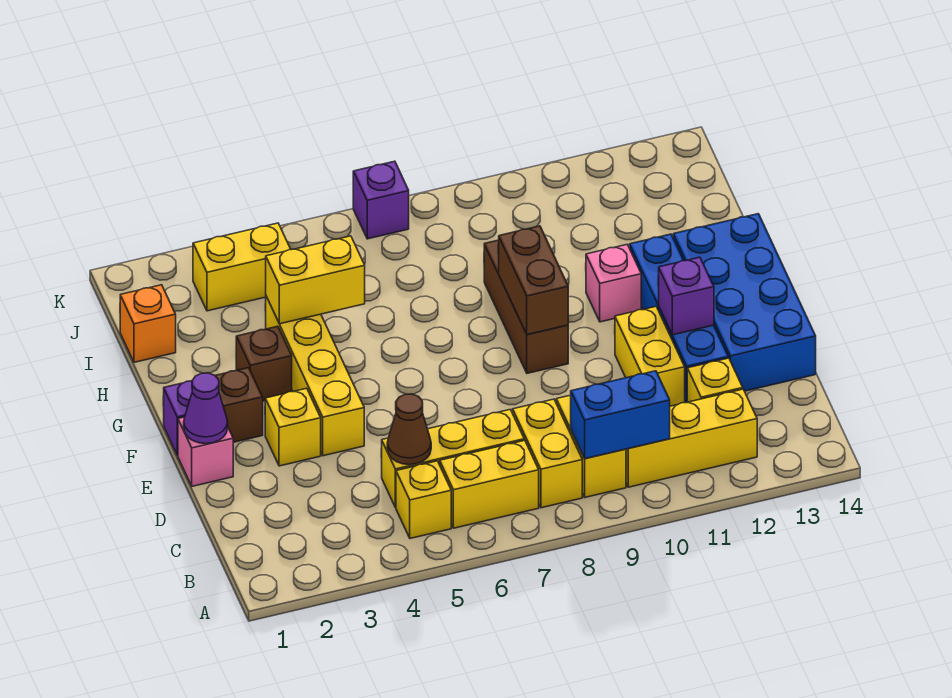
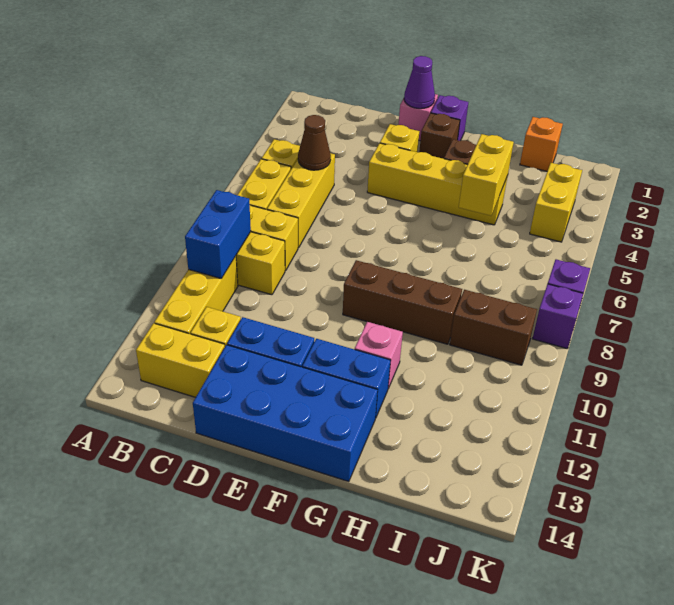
yellow 1x2 brick [615,307,685,406] -> yellow 1x2 brick moved to [136,323,225,397]
purple 1x1 brick [658,257,714,335] -> purple 1x1 brick moved to [533,284,583,349]
brown 1x2 brick [498,226,568,335] -> brown 1x2 brick moved to [450,290,537,365]

